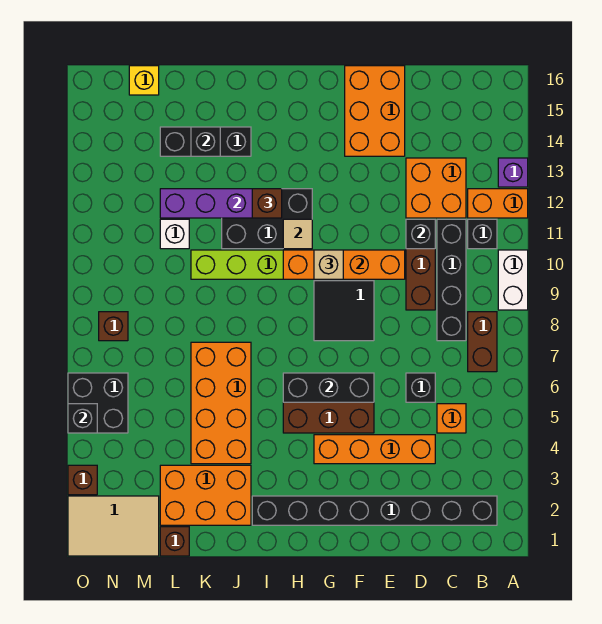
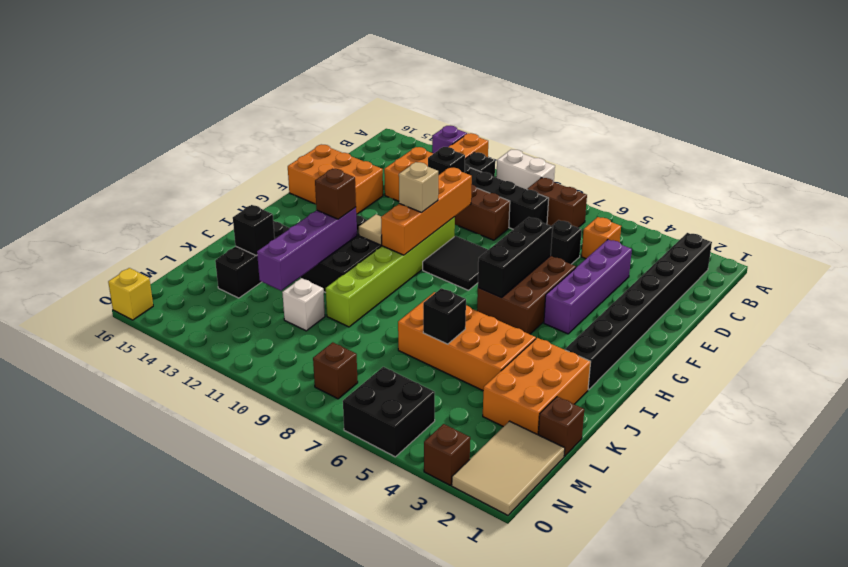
orange 1x4 brick [314,435,435,464] -> purple 1x4 brick [544,240,632,334]
yellow 1x1 brick [129,66,159,95] -> yellow 1x1 brick moved to [108,268,153,320]
black 1x1 brick [68,404,97,433] -> black 1x1 brick moved to [423,288,466,344]

